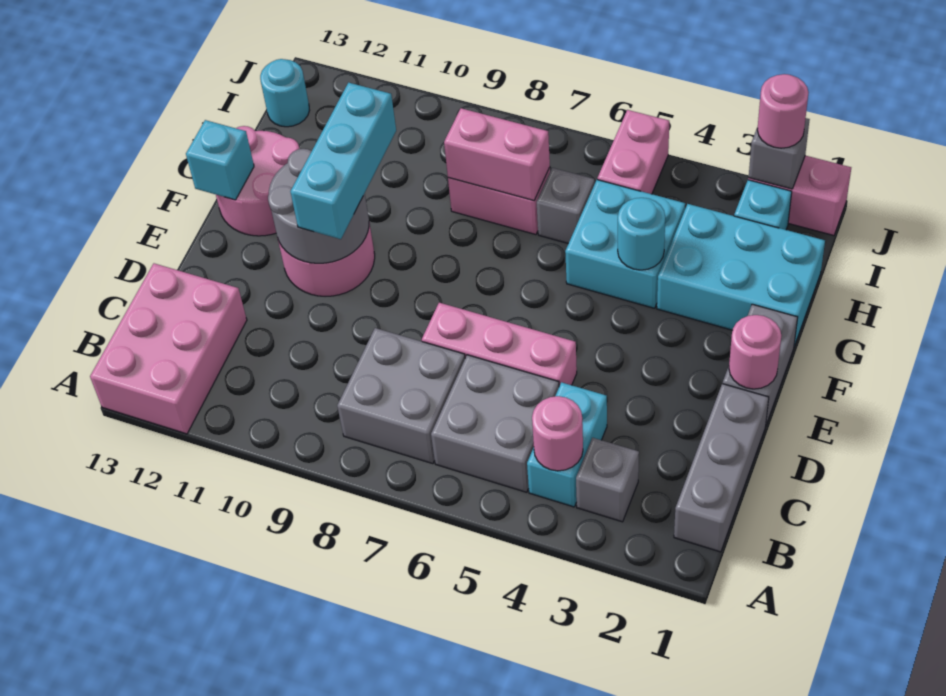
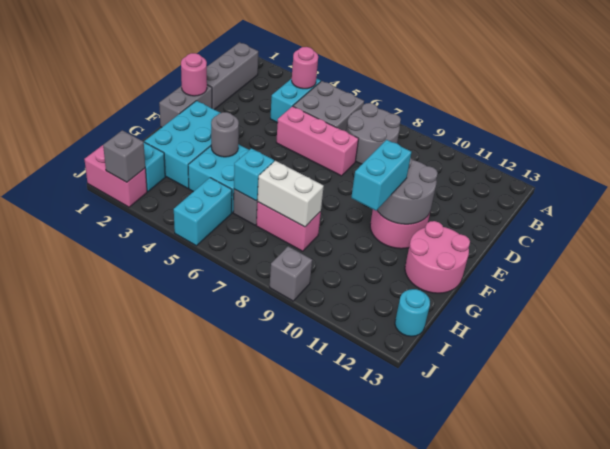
pink 2x3 brick [90,263,247,434] -> none
grey 1x1 brick [576,438,639,522] -> grey 1x1 brick moved to [270,246,312,301]
grey 2x2 brick [337,328,465,464] -> grey 2x2 round brick [346,103,401,164]
cyan 1x3 brick [290,83,396,239] -> cyan 1x2 brick [351,140,411,211]
cyan 1x1 brick [186,120,254,200] -> cyan 1x1 brick moved to [234,148,274,201]
cyan 2x3 brick [657,204,825,346] -> cyan 2x3 brick turned to [144,101,220,188]
cyan 1x1 round brick [618,198,665,270] -> grey 1x1 round brick [211,112,239,157]
pink 1x2 brick [444,108,550,201] -> white 1x2 brick [258,161,324,227]
pink 1x2 brick [597,110,669,194] -> cyan 1x2 brick [174,178,232,246]
pink 1x1 round brick [757,74,809,148] -> none

